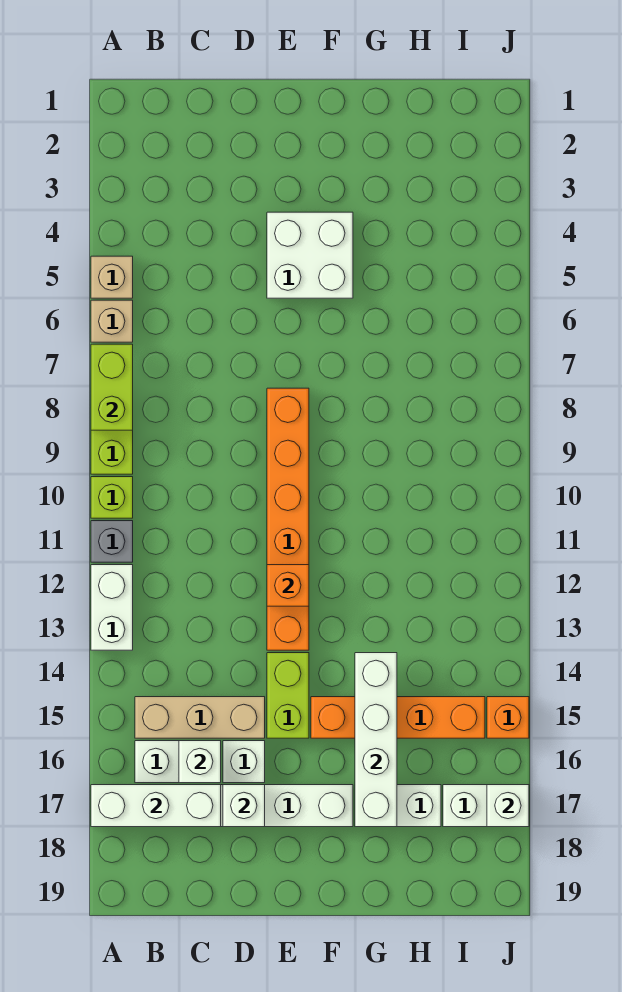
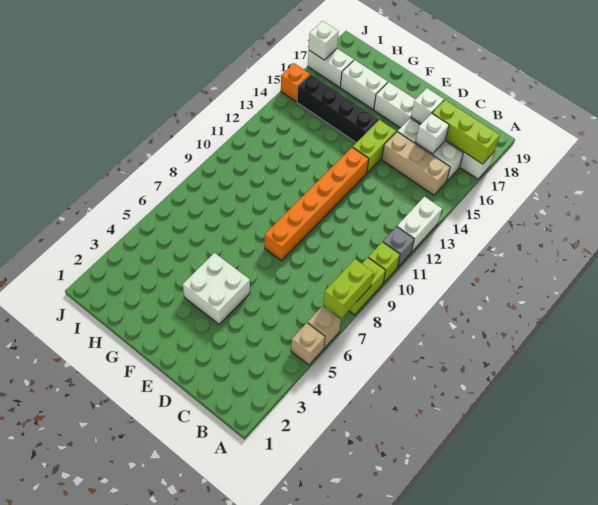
white 1x3 brick [91,785,221,827] -> lime 1x3 brick [432,100,500,164]
orange 1x1 brick [267,565,309,606] -> none
orange 1x4 brick [311,697,485,738] -> black 1x4 brick [297,75,378,143]
white 1x4 brick [355,653,397,827] -> none

